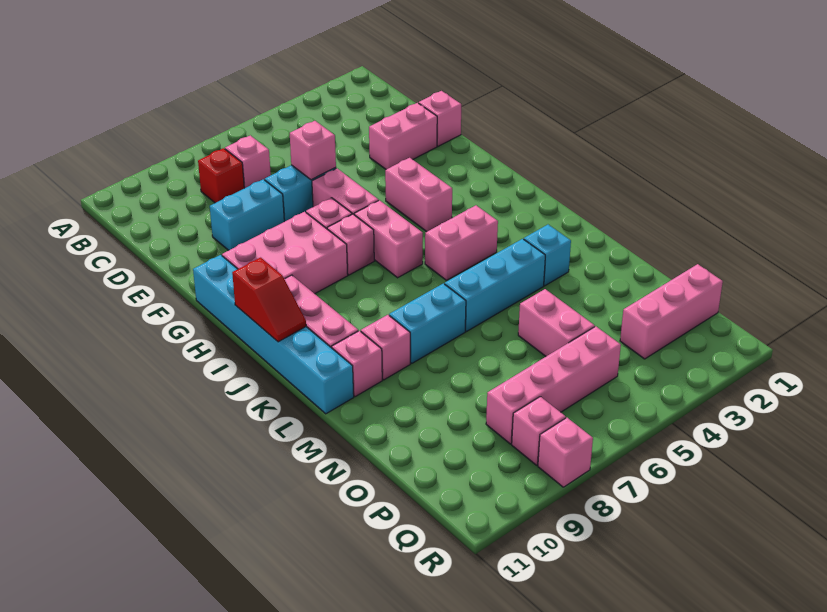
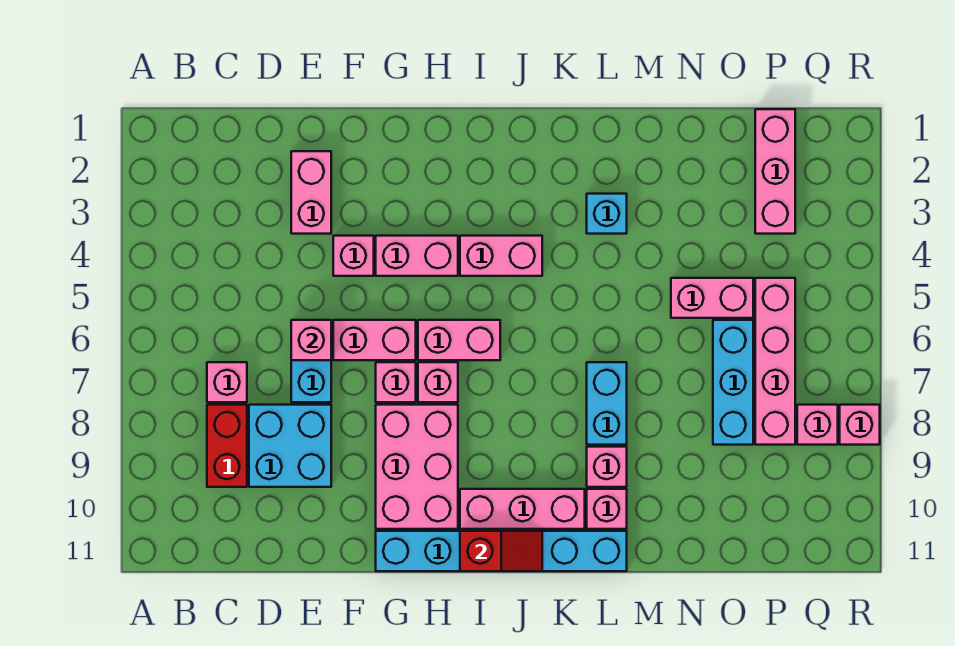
red 1x1 brick [198,148,244,203] -> red 1x2 brick [207,405,247,487]
pink 1x1 brick [419,91,461,146] -> pink 1x1 brick moved to [333,236,374,276]
cyan 1x2 brick [210,179,284,250] -> cyan 2x2 brick [249,405,331,487]
pink 1x2 brick [425,205,498,280] -> pink 1x2 brick turned to [460,236,542,276]
cyan 1x3 brick [445,239,545,332] -> cyan 1x3 brick moved to [713,320,753,445]

